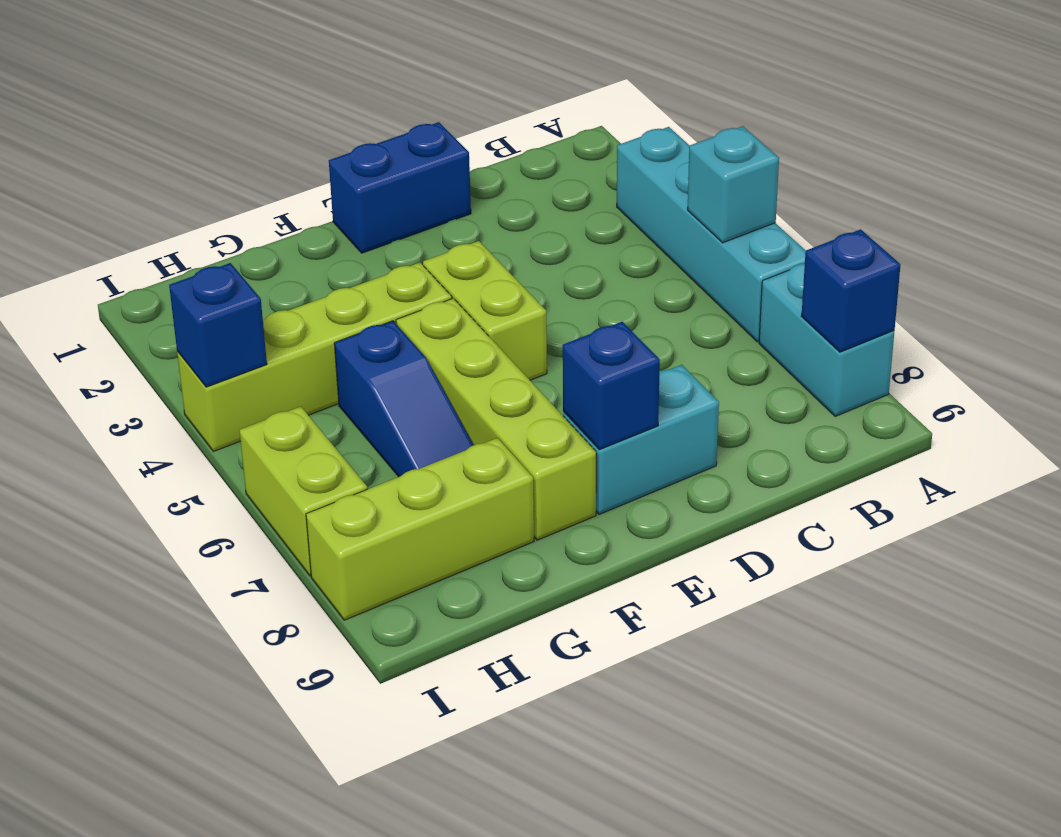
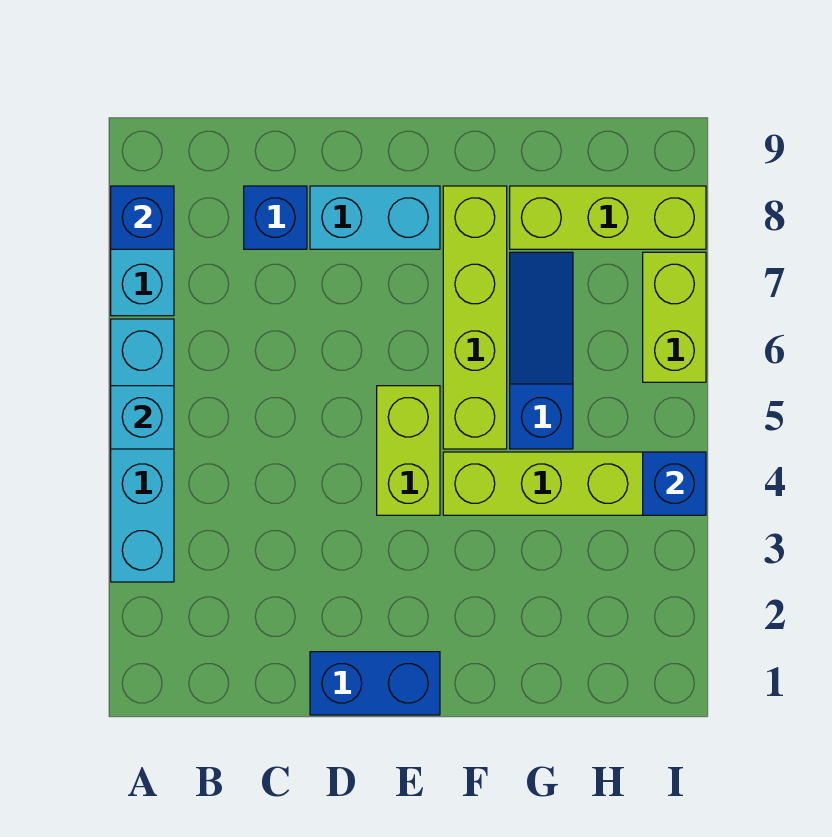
blue 1x1 brick [563,322,660,450] -> blue 1x1 brick moved to [244,186,307,249]

